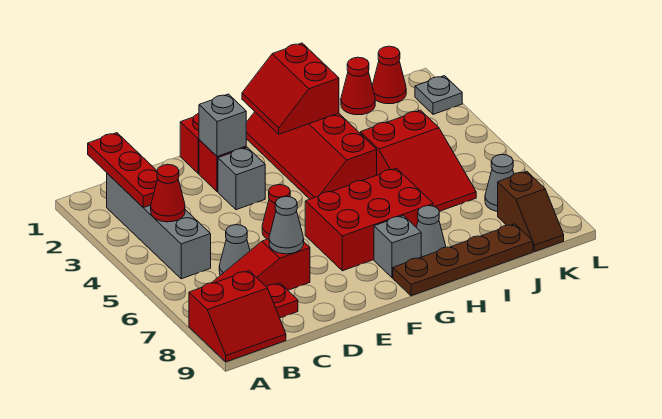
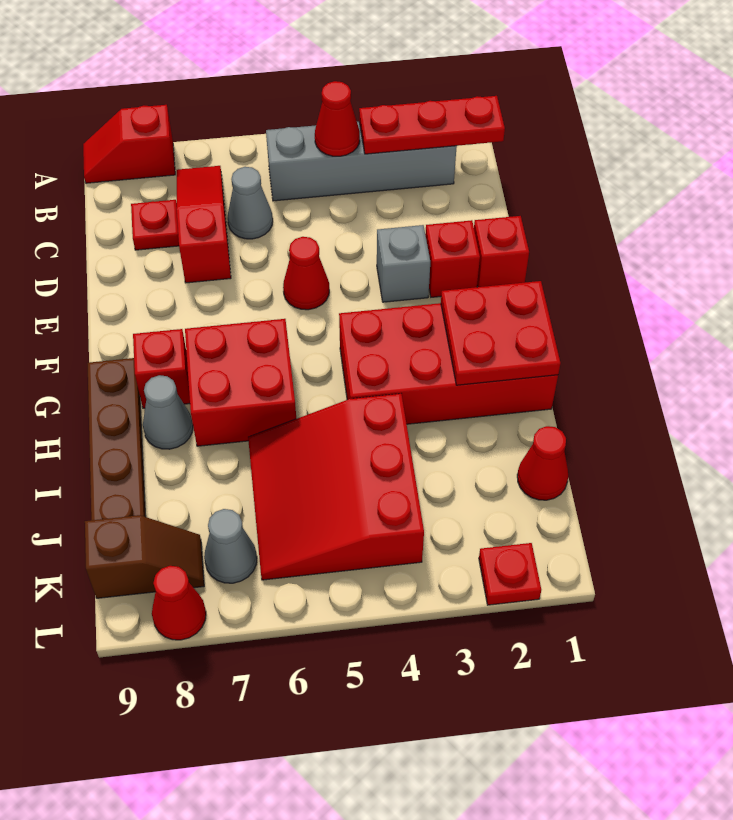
red 2x2 slope [189,271,286,362] -> red 1x2 slope [83,105,175,183]
grey 1x1 cone [269,197,304,254] -> none
grey 1x1 brick [199,94,246,157] -> none
red 2x3 brick [305,168,433,271] -> red 2x2 brick [185,319,296,446]
red 2x4 slope [246,112,377,199] -> red 2x4 brick [339,303,558,424]
red 2x2 slope [242,43,339,134] -> red 2x2 plate [441,281,561,385]
grey 1x1 brick [374,215,421,278] -> red 1x1 brick [133,329,190,408]
red 2x3 slope [360,110,476,211] -> red 3x3 slope [248,394,424,580]
red 1x1 cone [372,46,406,104] -> red 1x1 cone moved to [152,566,206,640]
brown 1x2 slope [498,171,564,252] -> brown 1x2 slope turned to [85,515,204,598]
grey 1x1 plate [415,76,462,114] -> red 1x1 plate [479,543,541,605]

